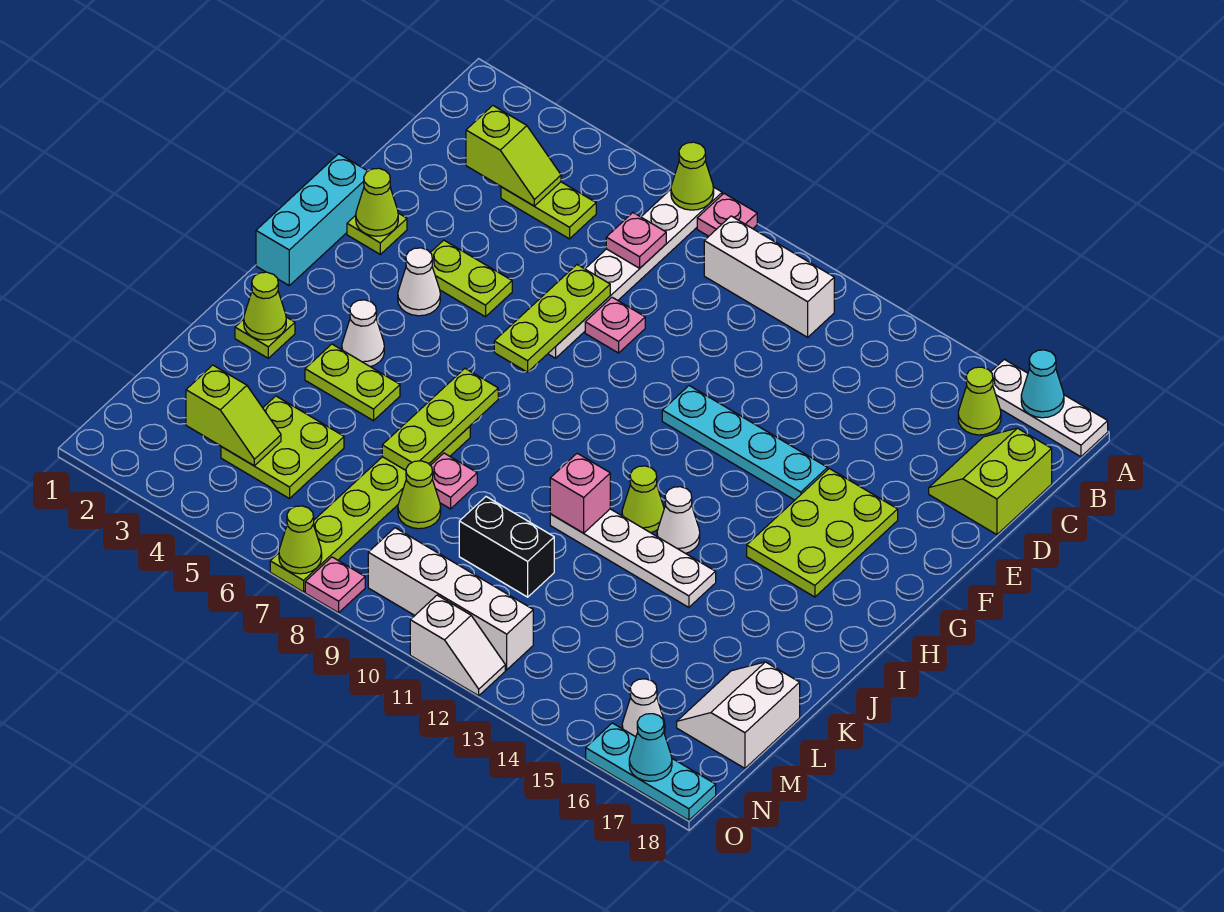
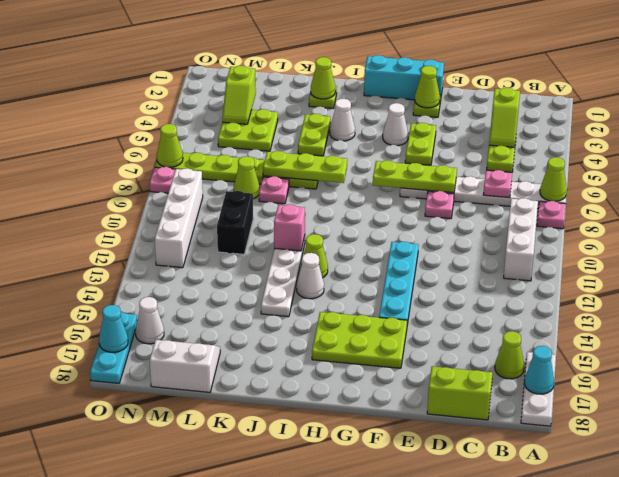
white 1x2 slope [410,595,505,696] -> none

